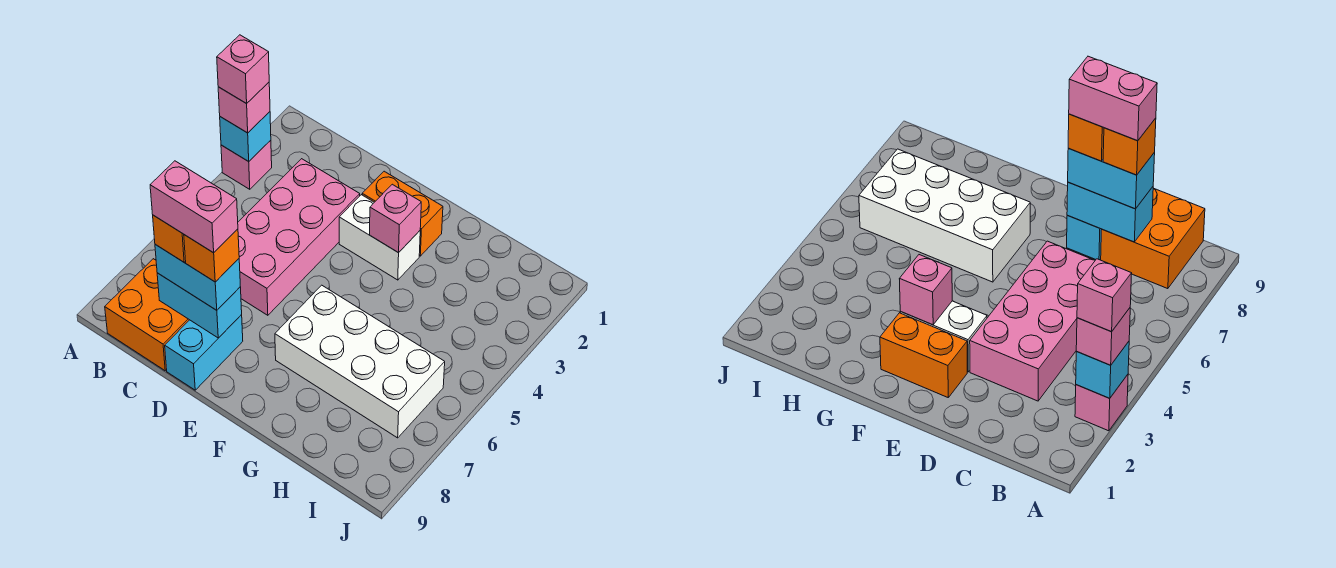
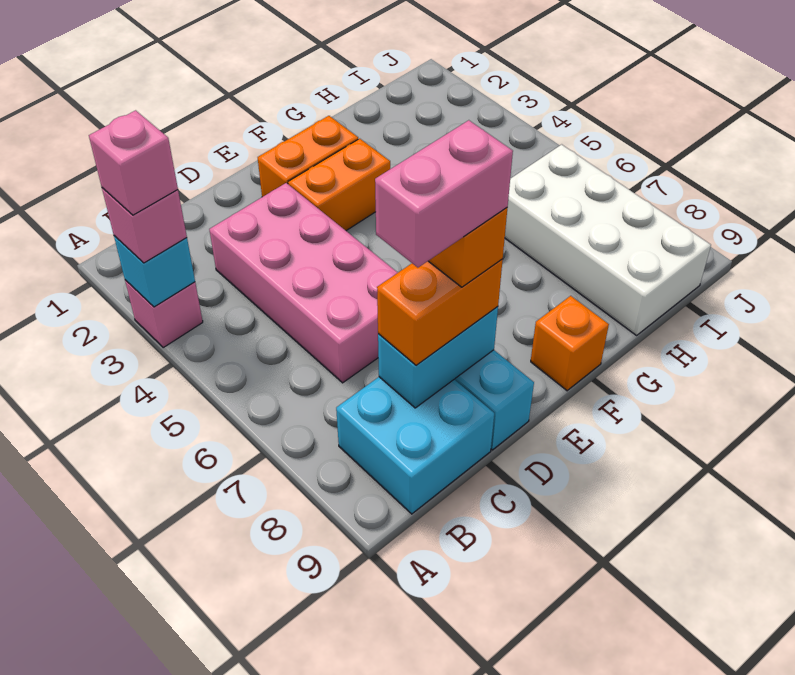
orange 2x2 brick [105,259,189,371] -> cyan 2x2 brick [336,377,494,514]
cyan 1x2 brick [155,244,240,310] -> orange 1x2 brick [377,259,503,365]
orange 1x1 brick [153,215,186,262] -> orange 1x1 brick moved to [531,296,609,391]
white 1x2 brick [339,195,420,280] -> orange 1x2 brick [288,139,390,231]
pink 1x1 brick [370,184,421,253] -> none
white 2x4 brick [275,285,445,438] -> white 2x4 brick turned to [505,144,711,335]

